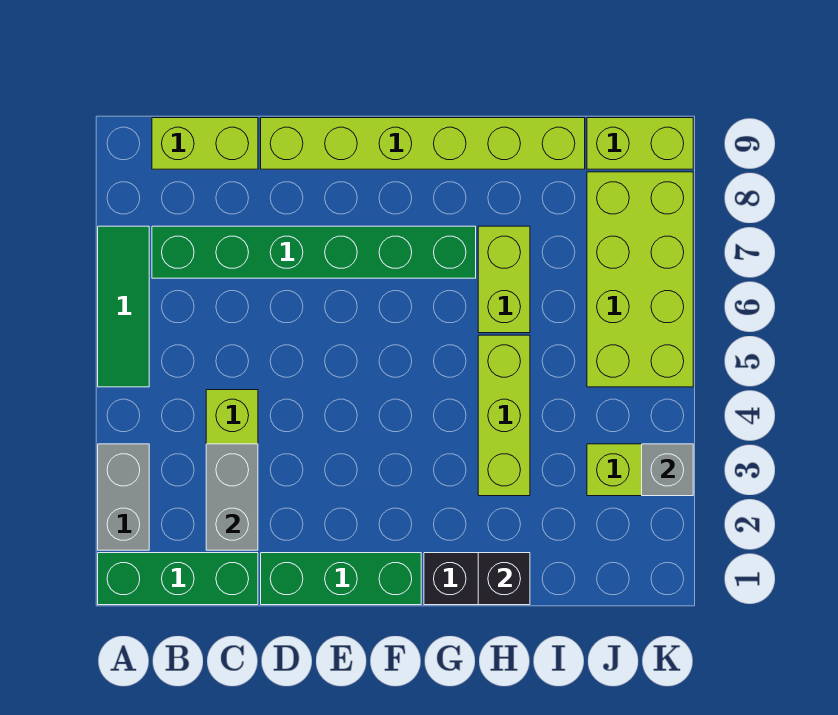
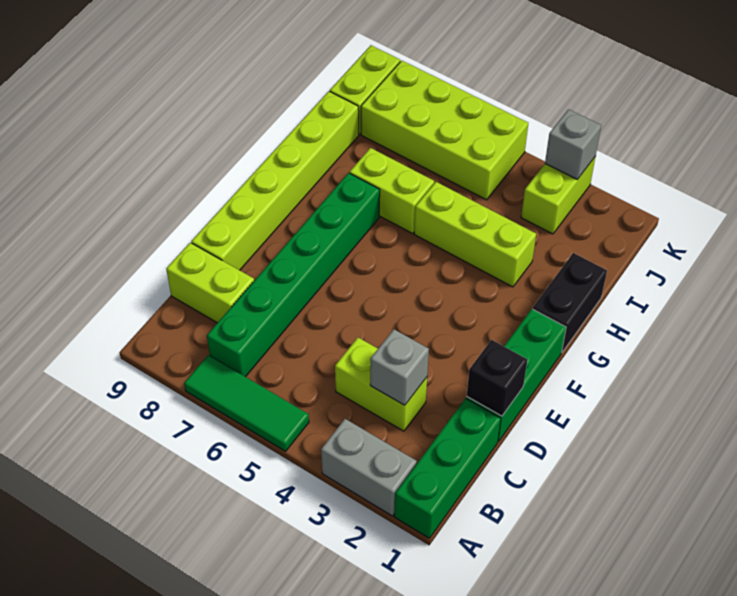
lime 1x2 brick [152,118,258,169] -> lime 1x2 brick turned to [166,243,254,323]
grey 1x2 brick [206,444,258,550] -> grey 1x1 brick [370,329,429,405]
black 1x1 brick [478,553,530,605] -> black 1x1 brick moved to [467,340,527,416]

